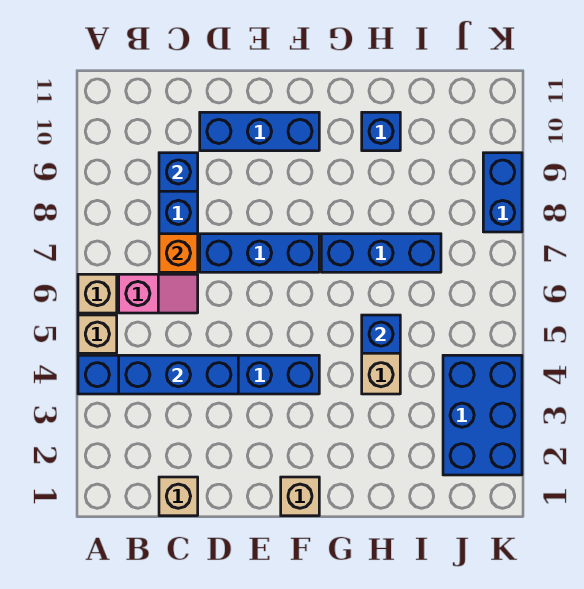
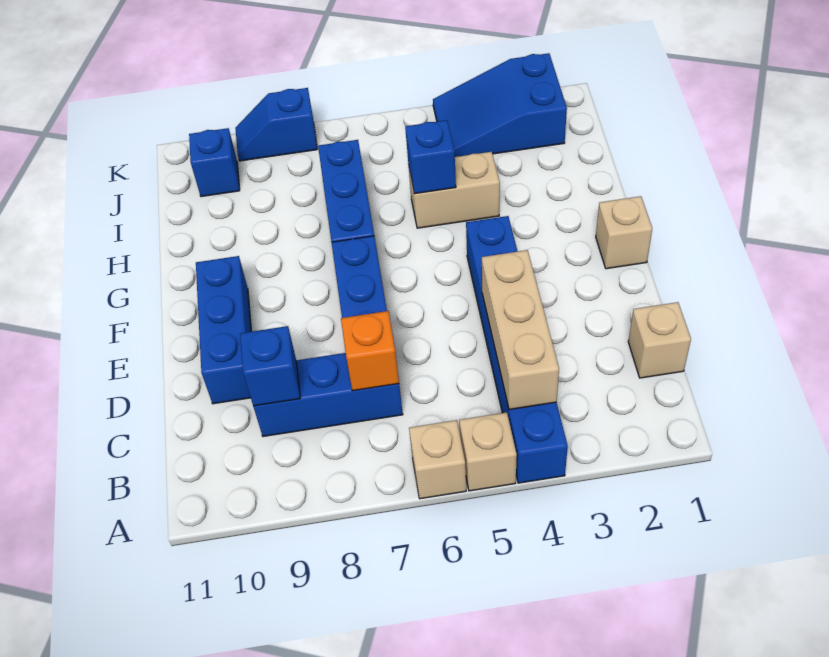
blue 1x3 brick [119,355,238,394] -> tan 1x3 brick [482,250,559,410]
pink 1x2 slope [119,274,198,313] -> none
blue 1x1 brick [362,112,400,151] -> blue 1x1 brick moved to [189,128,240,197]
blue 2x3 brick [443,355,522,475] -> blue 2x3 slope [433,53,567,157]
blue 1x2 brick [483,153,522,232] -> blue 1x2 slope [235,88,317,161]

